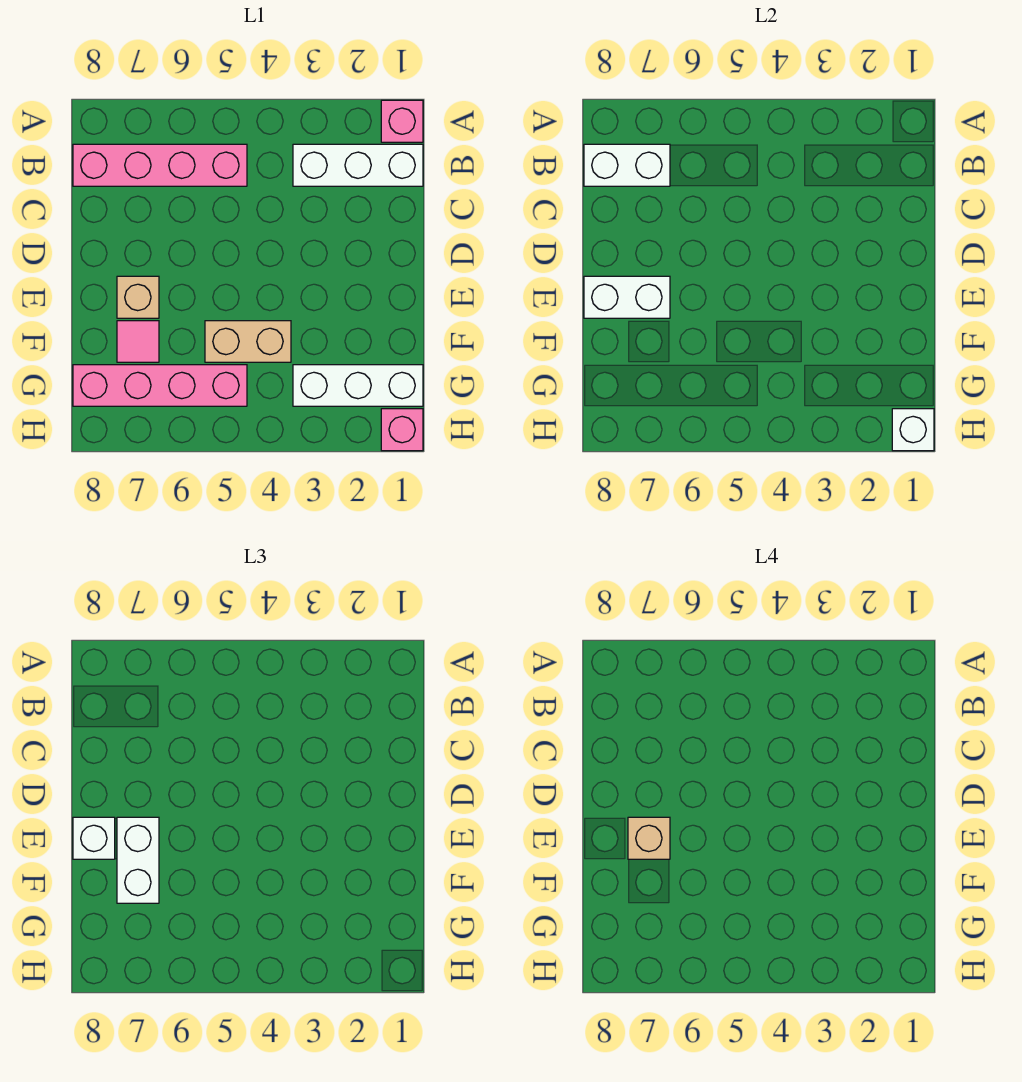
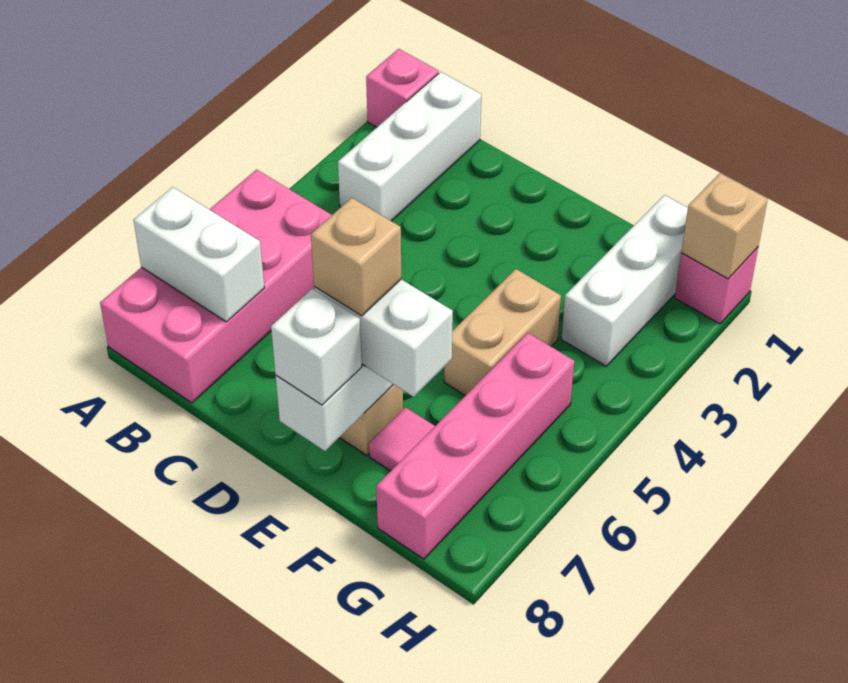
pink 1x4 brick [73,144,247,186] -> pink 2x4 brick [100,170,332,403]
white 1x2 brick [584,144,670,186] -> white 1x2 brick turned to [134,187,264,322]
white 1x1 brick [892,409,934,451] -> tan 1x1 brick [681,173,768,279]

